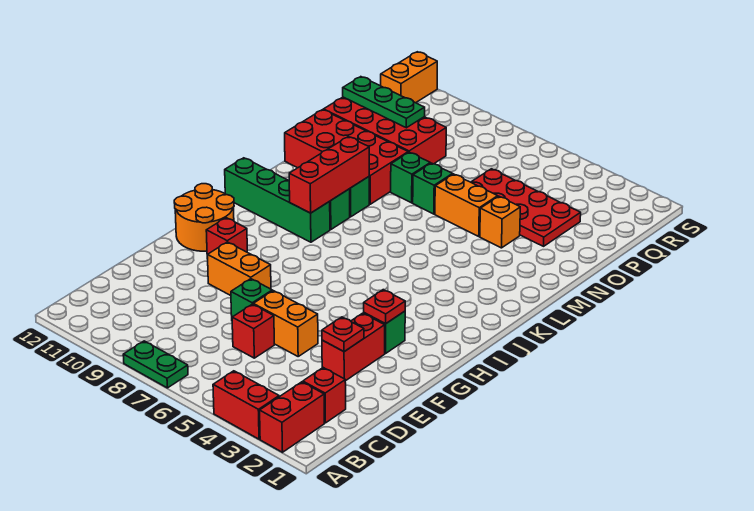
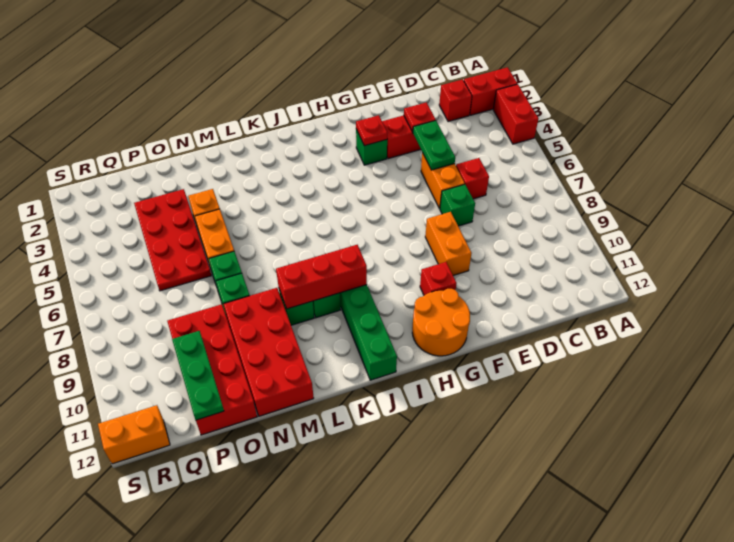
green 1x2 plate [123,341,188,388] -> green 1x2 plate moved to [413,121,455,170]

